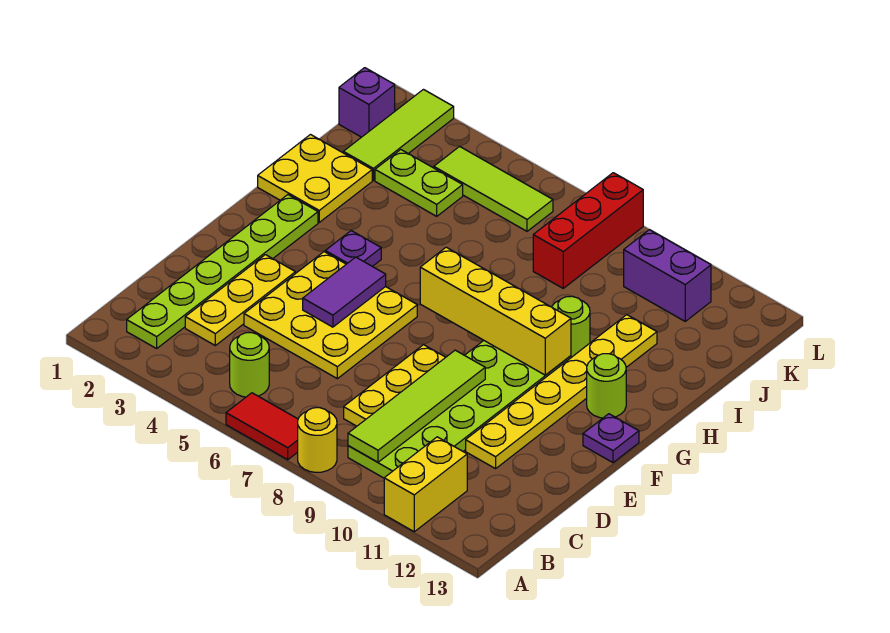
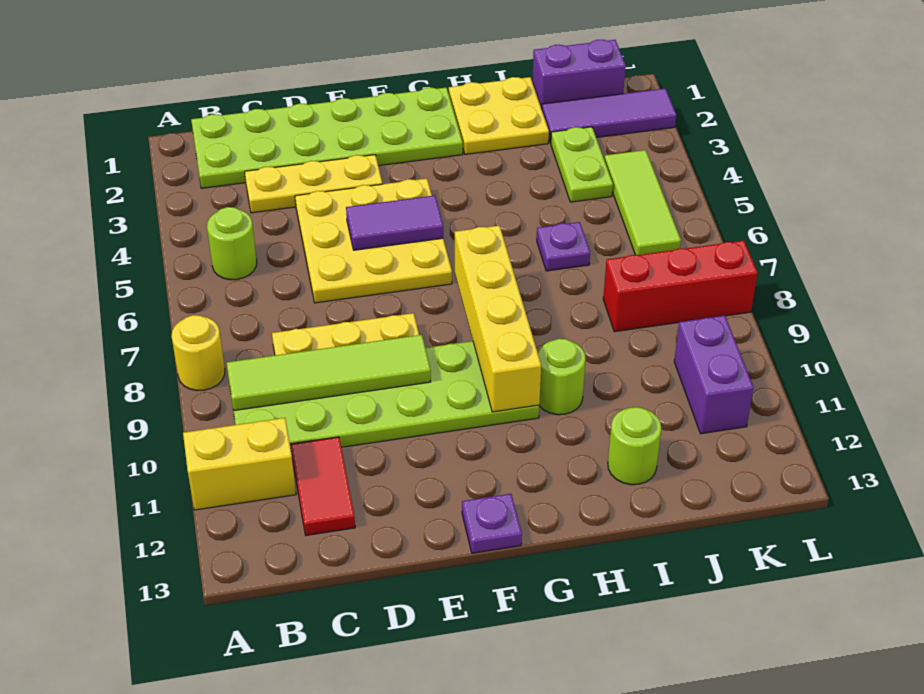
red 1x2 tile [226,393,298,460] -> red 1x2 tile moved to [291,437,355,535]
lime 1x6 plate [127,195,318,348] -> lime 2x6 plate [191,87,463,188]
yellow 1x6 plate [466,315,657,469] -> none
purple 1x1 plate [325,231,381,267] -> purple 1x1 plate moved to [537,222,590,271]
lime 1x1 round brick [587,354,626,418] -> lime 1x1 round brick moved to [608,407,661,485]
lime 1x3 tile [343,90,454,180] -> purple 1x3 tile [542,88,676,143]
purple 1x1 brick [339,68,395,137] -> purple 1x2 brick [532,40,626,109]

